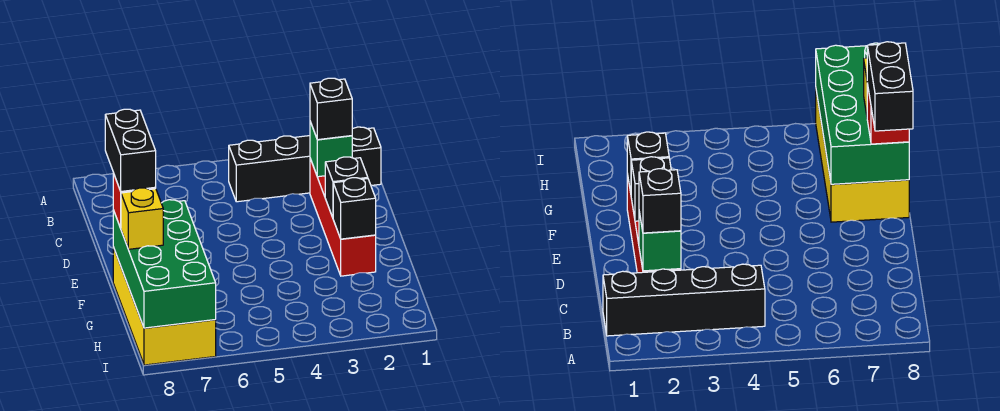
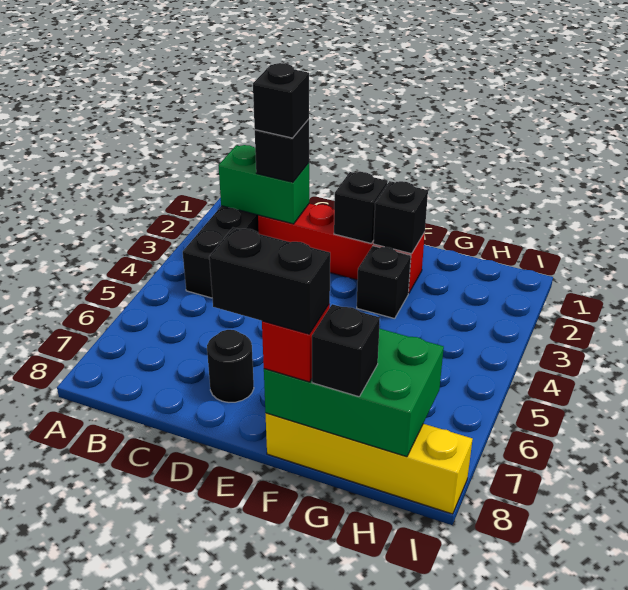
green 1x1 brick [310,122,352,177] -> green 1x2 brick [219,145,309,224]
none -> black 1x1 brick [253,63,309,138]
none -> black 1x1 round brick [207,330,254,402]
none -> black 1x1 brick [357,246,411,319]
yellow 2x4 brick [113,247,216,365] -> yellow 1x4 brick [265,413,473,514]
green 2x4 brick [113,200,216,328] -> green 2x3 brick [264,329,444,457]
yellow 1x1 brick [121,188,163,249] -> black 1x1 brick [312,304,380,397]

